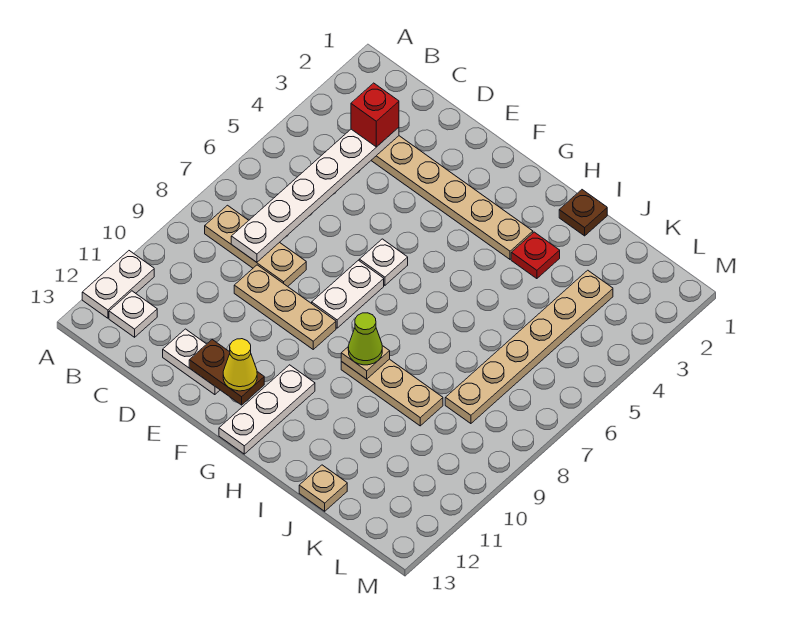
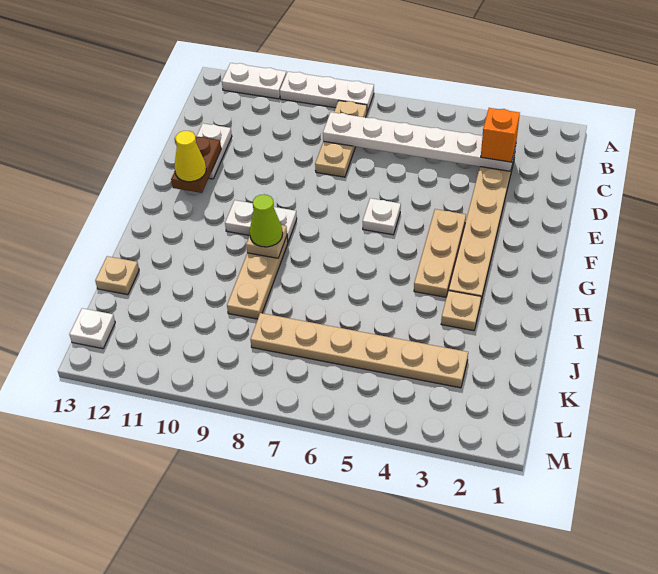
white 1x1 plate [109,291,157,337] -> white 1x1 plate moved to [69,308,115,349]
red 1x1 brick [351,83,399,147] -> orange 1x1 brick [481,108,520,162]
tan 1x3 plate [234,265,336,349] -> tan 1x3 plate moved to [414,209,466,297]
white 1x2 plate [312,260,384,328] -> white 1x2 plate moved to [225,200,297,242]
white 1x3 plate [219,365,315,454] -> white 1x3 plate moved to [280,72,374,112]
brown 1x1 plate [559,190,607,236] -> none
red 1x1 plate [511,232,560,279] -> tan 1x1 plate [441,291,481,331]

